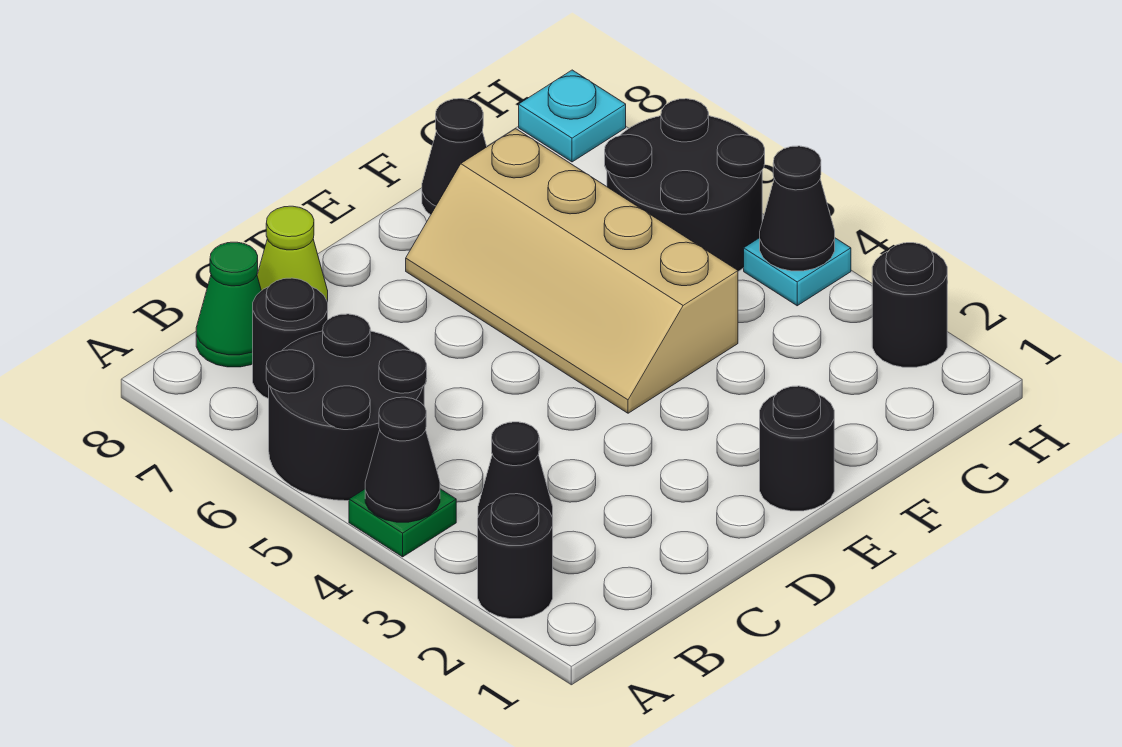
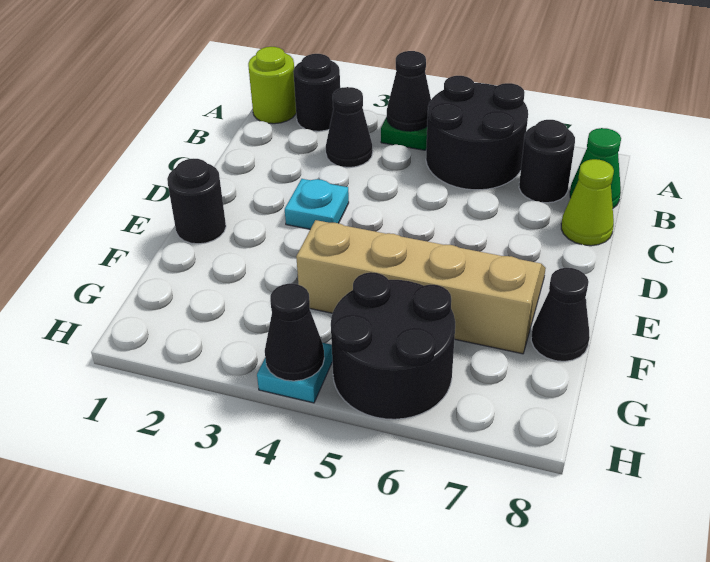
none -> lime 1x1 round brick [248,47,296,124]
black 1x1 round brick [872,243,947,367] -> none
cyan 1x1 plate [519,70,626,162] -> cyan 1x1 plate moved to [285,179,349,229]

